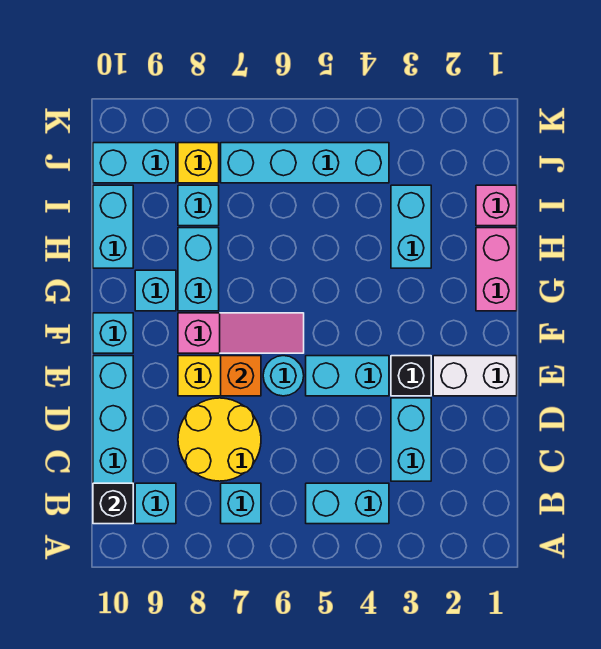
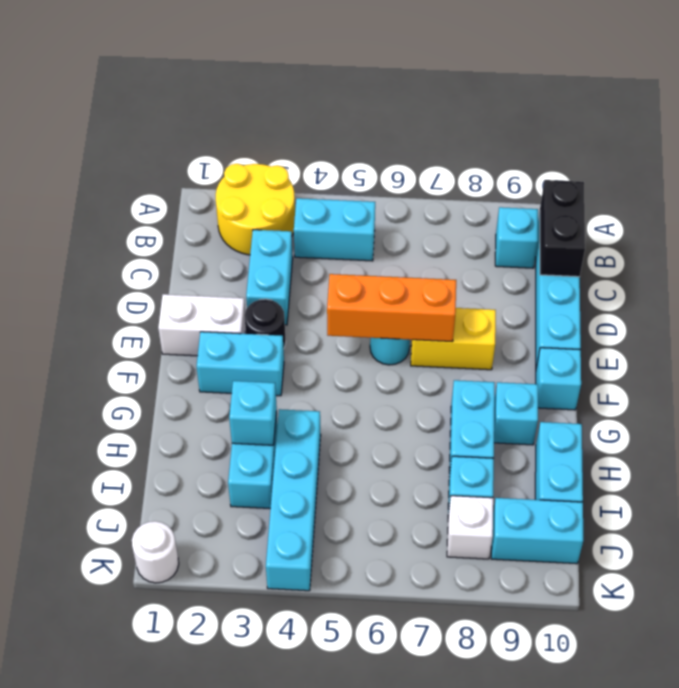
cyan 1x1 brick [221,483,261,524] -> cyan 1x1 brick moved to [229,381,277,445]
black 1x1 brick [93,483,133,524] -> black 1x2 brick [540,180,585,277]
yellow 2x2 round brick [178,398,261,481] -> yellow 2x2 round brick moved to [216,164,295,255]
black 1x1 brick [391,356,431,396] -> black 1x1 round brick [244,299,286,349]
cyan 1x2 brick [306,356,389,396] -> cyan 1x2 brick moved to [197,332,284,396]
orange 1x1 brick [221,356,261,396] -> orange 1x3 brick [327,274,456,342]
pink 1x3 slope [178,313,304,353] -> none
pink 1x2 brick [476,228,517,311] -> none
pink 1x1 brick [476,185,517,226] -> none
cyan 1x4 brick [221,143,389,183] -> cyan 1x4 brick turned to [266,409,321,591]
yellow 1x1 brick [178,143,219,183] -> white 1x1 brick [447,496,493,559]
none -> white 1x1 round brick [132,521,179,583]

